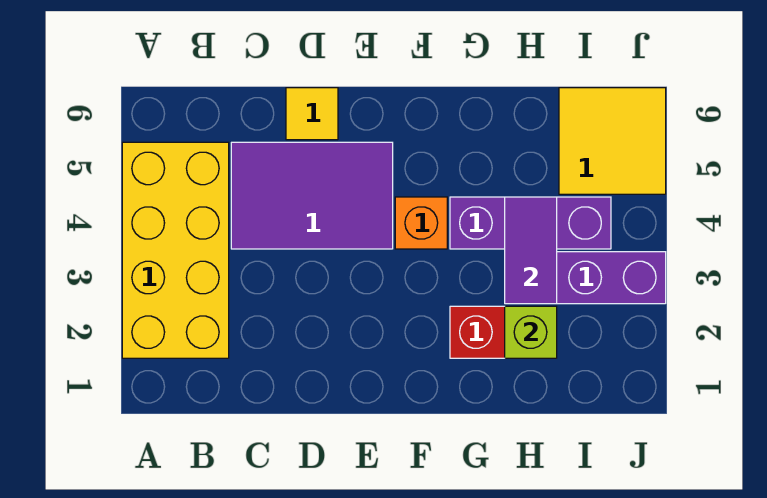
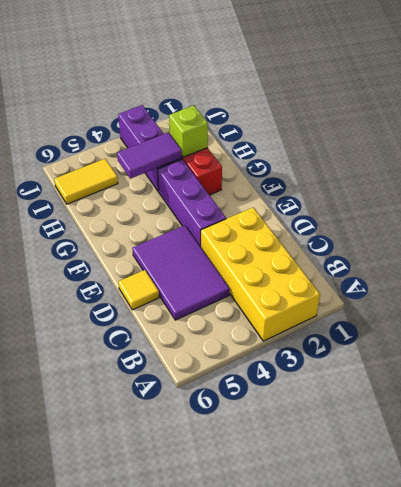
yellow 2x4 brick [122,142,229,358] -> yellow 2x4 brick turned to [201,207,320,341]
orange 1x1 brick [395,197,447,249] -> none
purple 1x3 brick [450,197,611,249] -> purple 1x3 brick moved to [158,159,226,247]
yellow 2x2 tile [559,88,666,194] -> yellow 1x2 tile [54,159,118,204]

